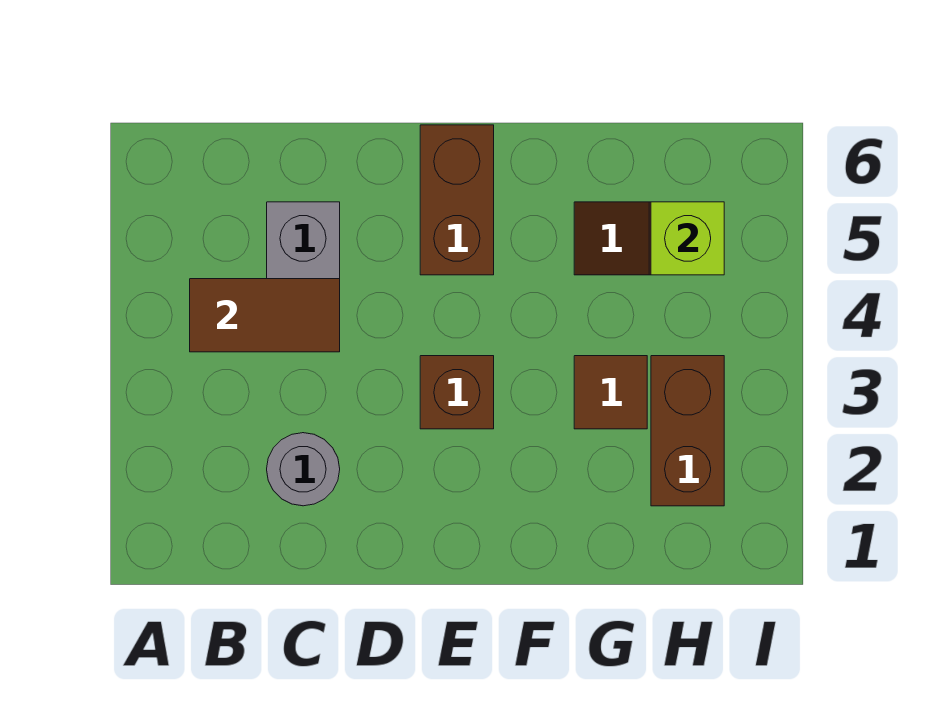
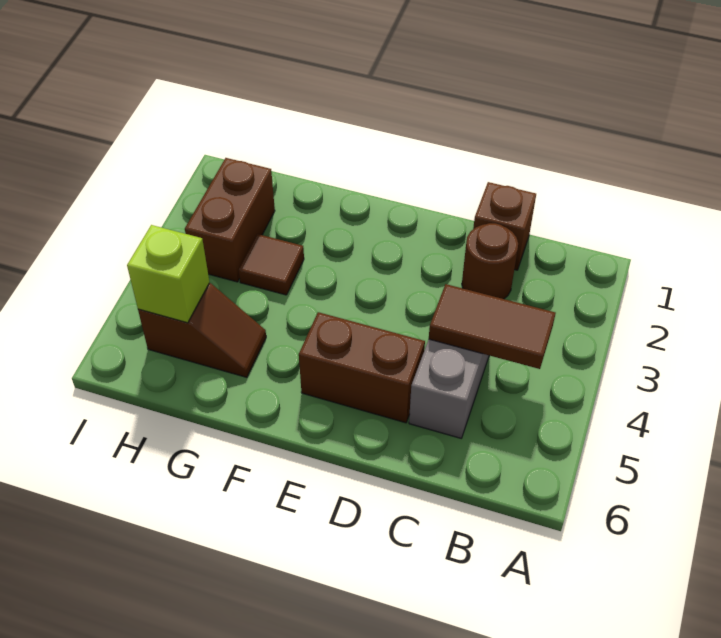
grey 1x1 round brick [267,433,340,506] -> brown 1x1 round brick [462,223,518,299]
brown 1x1 brick [420,356,494,429] -> brown 1x1 brick moved to [473,182,536,270]
brown 1x2 brick [420,125,494,275] -> brown 1x2 brick turned to [299,312,425,423]

